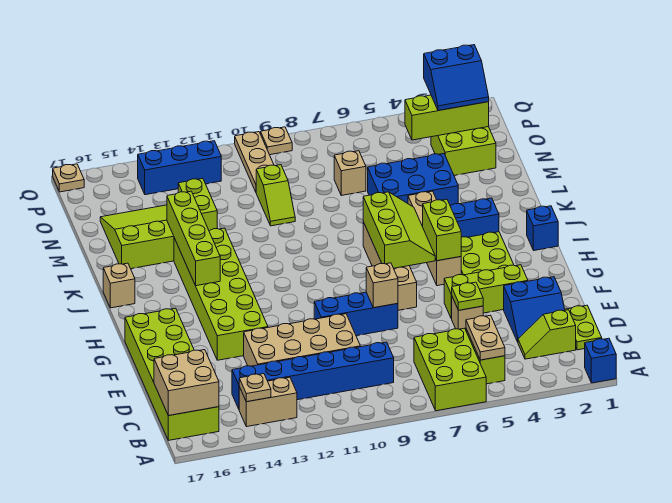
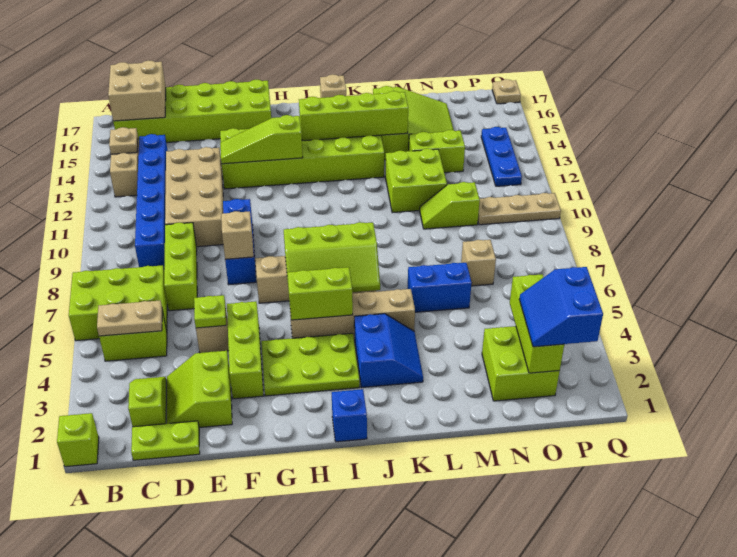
blue 1x1 brick [585,338,616,383] -> lime 1x1 brick [57,413,99,467]
blue 2x2 slope [504,277,565,342] -> lime 2x2 slope [167,351,232,428]
none -> lime 1x3 brick [164,223,197,311]
none -> lime 1x3 slope [220,115,303,164]
blue 2x3 brick [368,154,458,205] -> blue 1x2 brick [408,263,472,312]
none -> lime 2x2 brick [385,149,447,213]
blue 1x3 brick [138,141,221,195] -> blue 1x3 plate [481,127,522,186]
tan 1x1 plate [261,127,292,155] -> none

